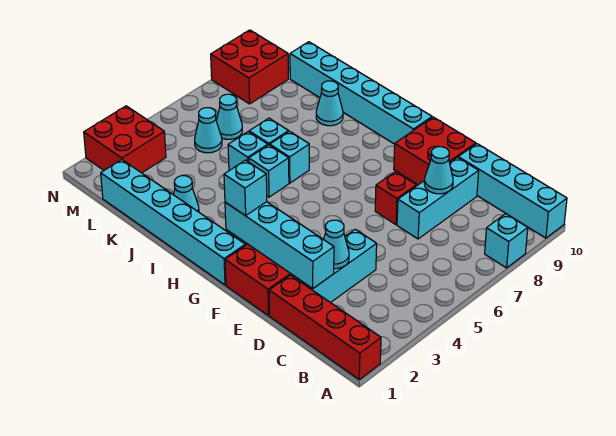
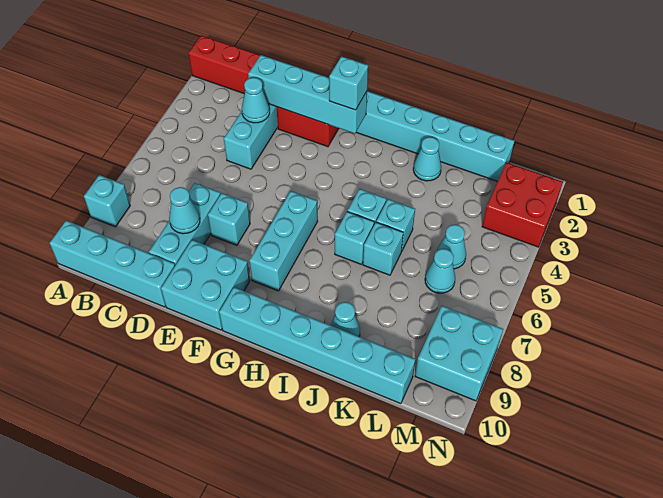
red 1x1 brick [375,172,416,225] -> cyan 1x1 brick [208,193,250,245]
red 2x2 brick [394,117,476,185] -> cyan 2x2 brick [161,240,250,330]
none -> cyan 1x3 brick [249,191,318,291]
red 2x2 brick [211,30,288,104] -> cyan 2x2 brick [415,306,503,401]

